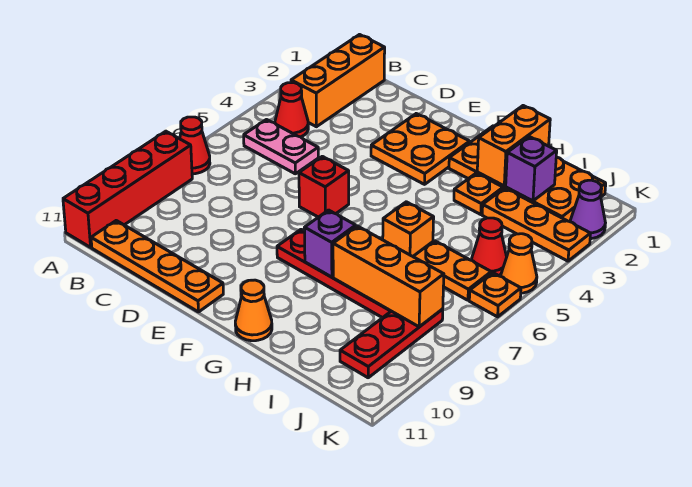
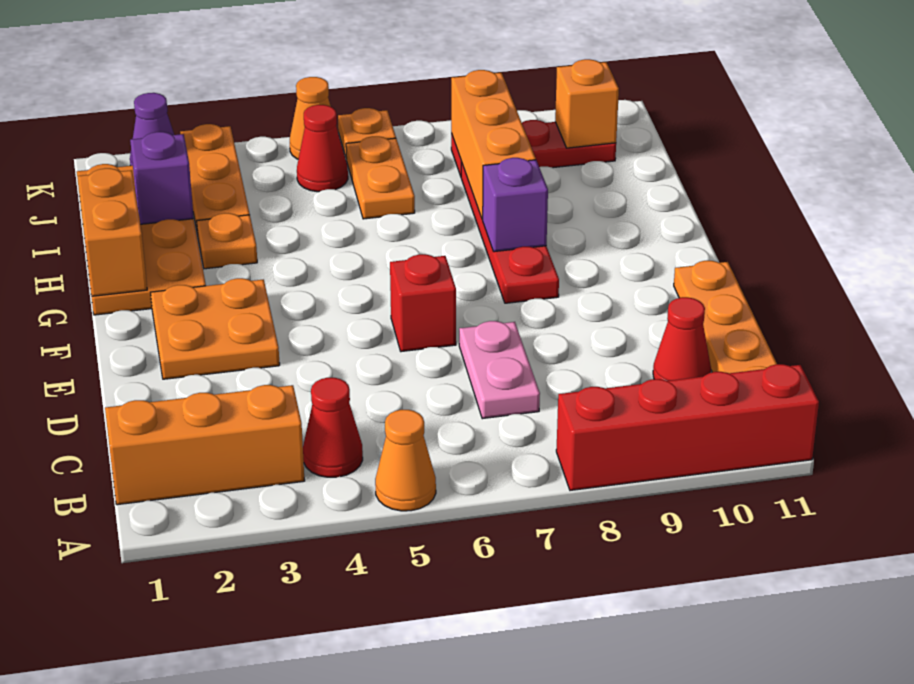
red 1x1 cone [180,117,210,174] -> red 1x1 cone moved to [653,297,711,381]
pink 1x2 plate [244,120,318,174] -> pink 1x2 plate moved to [459,321,540,419]
orange 1x1 cone [235,280,272,341] -> orange 1x1 cone moved to [375,410,436,511]
orange 1x2 brick [477,106,550,186] -> orange 1x2 brick turned to [77,168,147,296]
orange 1x1 brick [383,202,434,256] -> orange 1x1 brick moved to [555,59,619,148]

